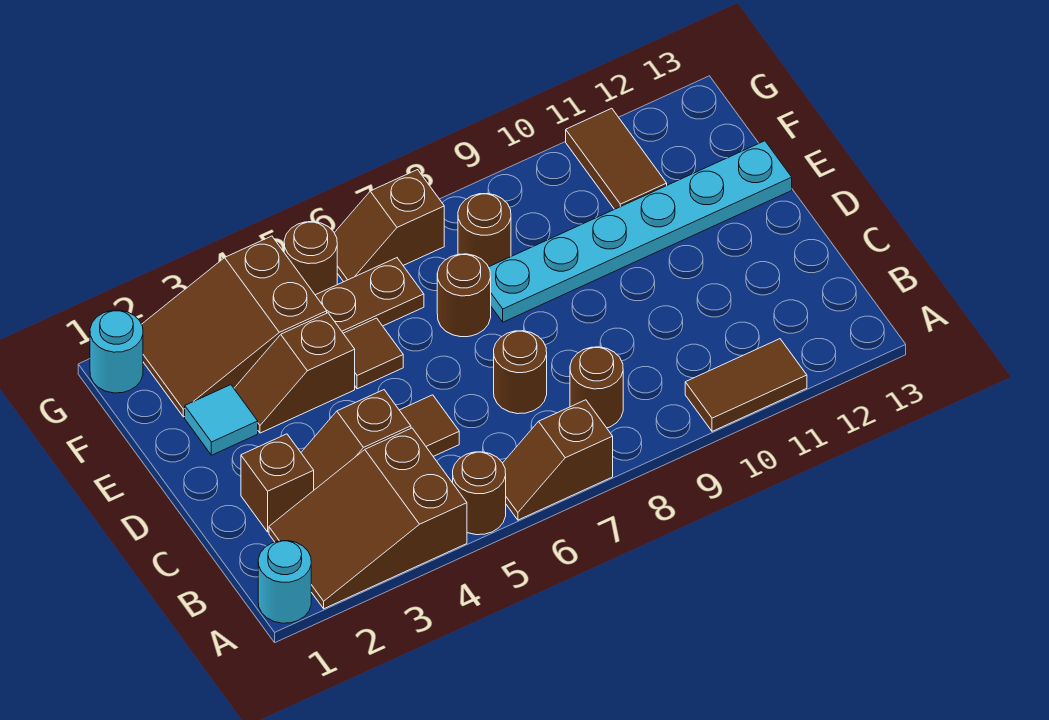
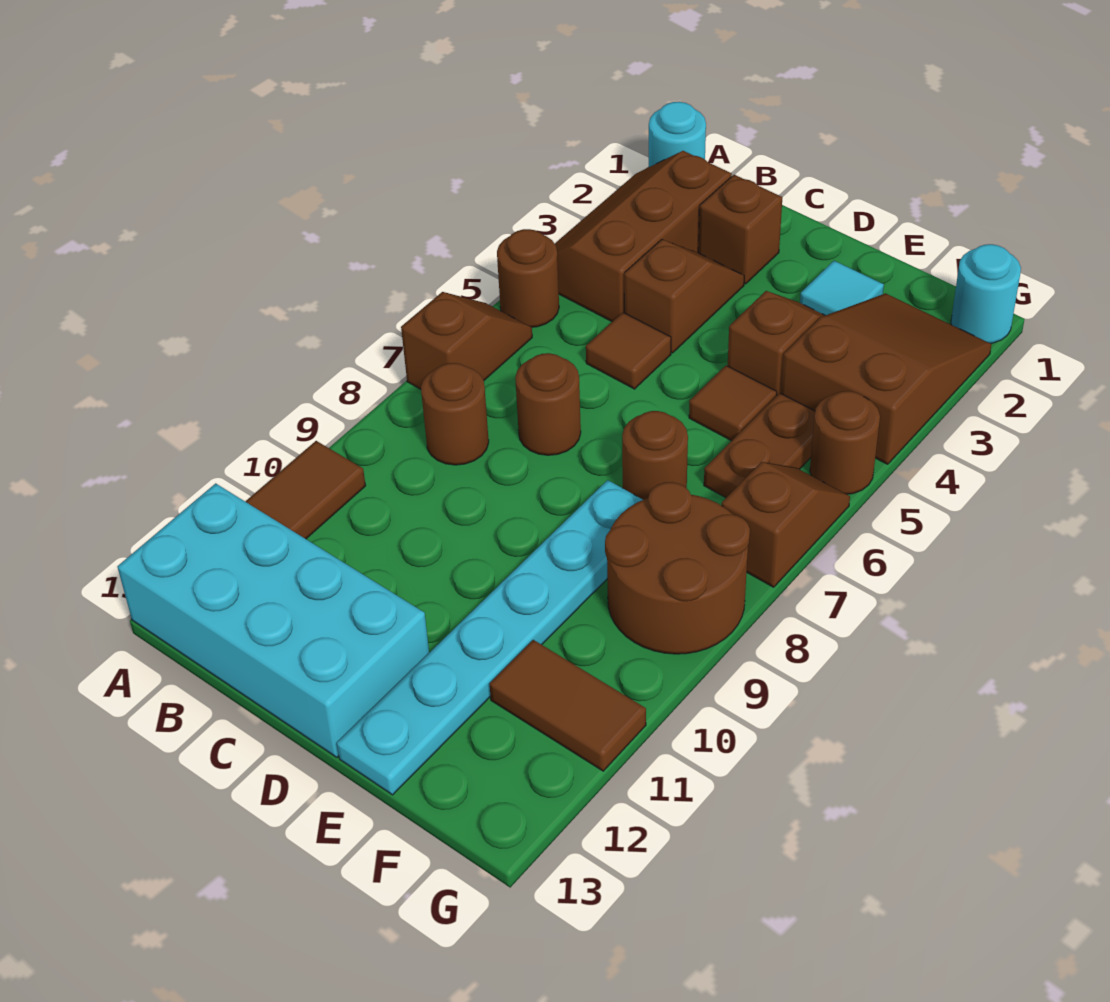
brown 2x3 slope [269,428,467,609] -> brown 2x3 slope turned to [555,151,732,321]
none -> cyan 2x4 brick [118,483,429,757]
brown 1x1 round brick [458,194,511,267] -> brown 2x2 round brick [605,482,750,654]

